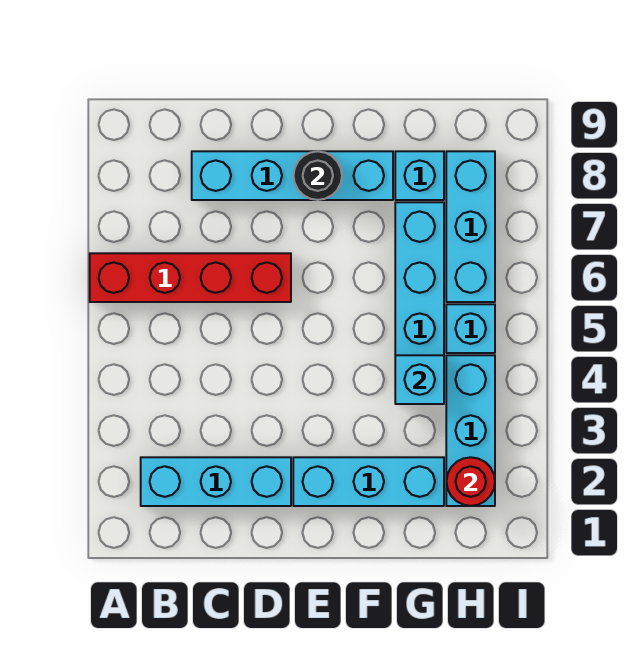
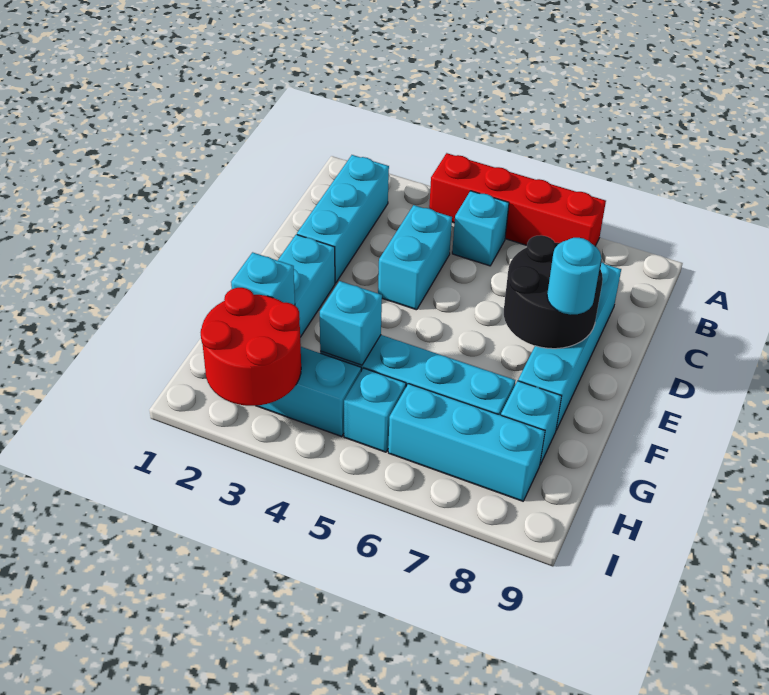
red 1x4 brick [90,253,291,302] -> red 1x4 brick turned to [429,153,606,246]
none -> cyan 1x1 brick [452,191,509,266]
none -> cyan 1x2 brick [378,205,452,310]
black 1x1 round brick [294,151,342,200] -> black 2x2 round brick [504,235,603,349]
none -> cyan 1x1 round brick [547,238,601,315]
none -> cyan 1x1 brick [231,252,295,305]
red 1x1 round brick [446,457,495,506] -> red 2x2 round brick [201,288,301,406]

